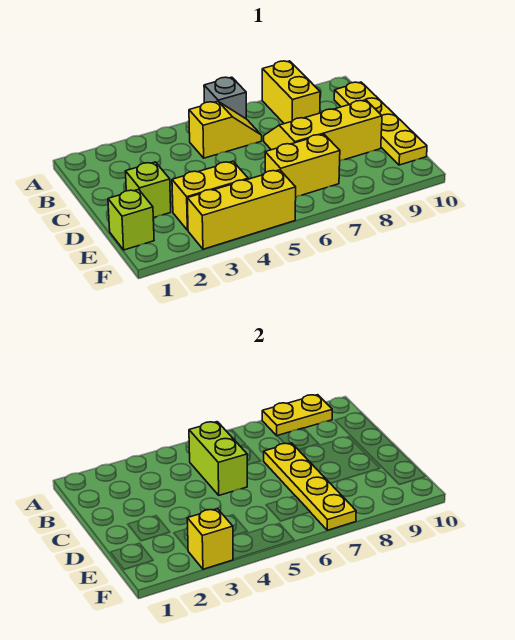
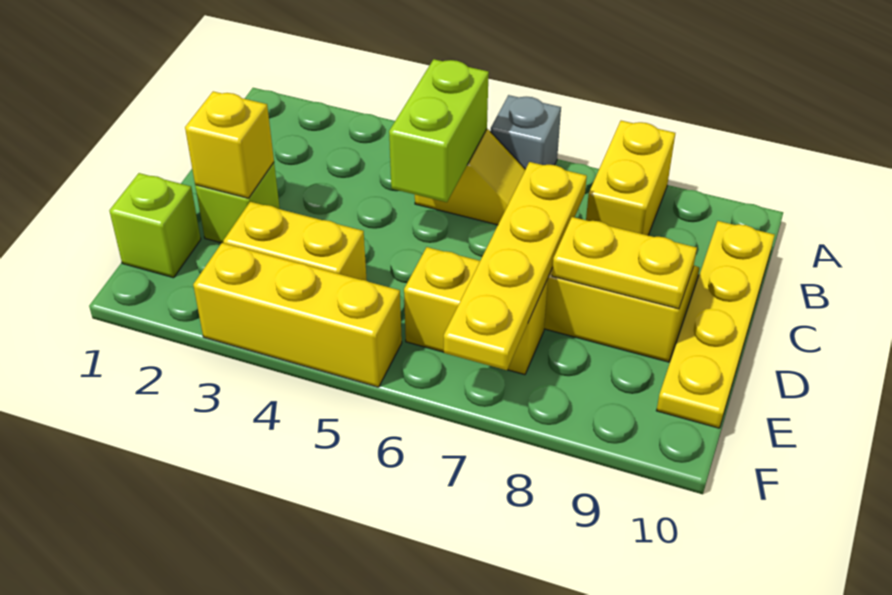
yellow 1x2 plate [262,395,332,436] -> yellow 1x2 plate moved to [552,217,697,309]
yellow 1x1 brick [187,509,233,569] -> yellow 1x1 brick moved to [185,91,274,198]

